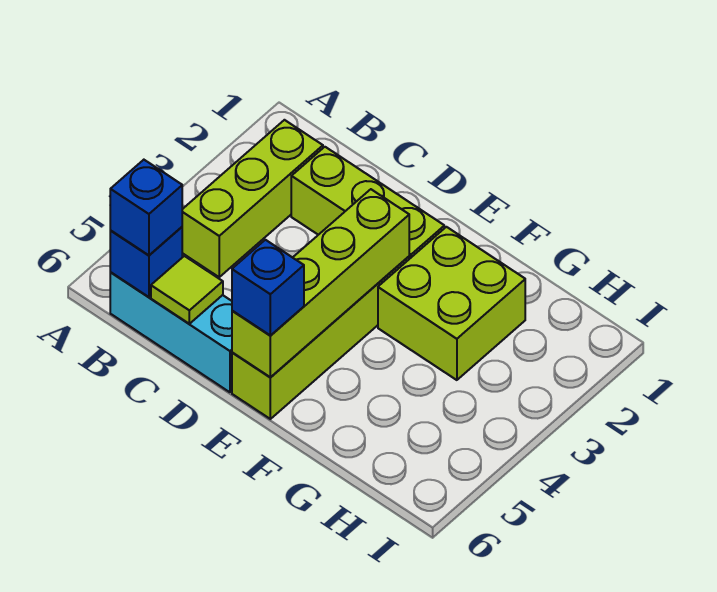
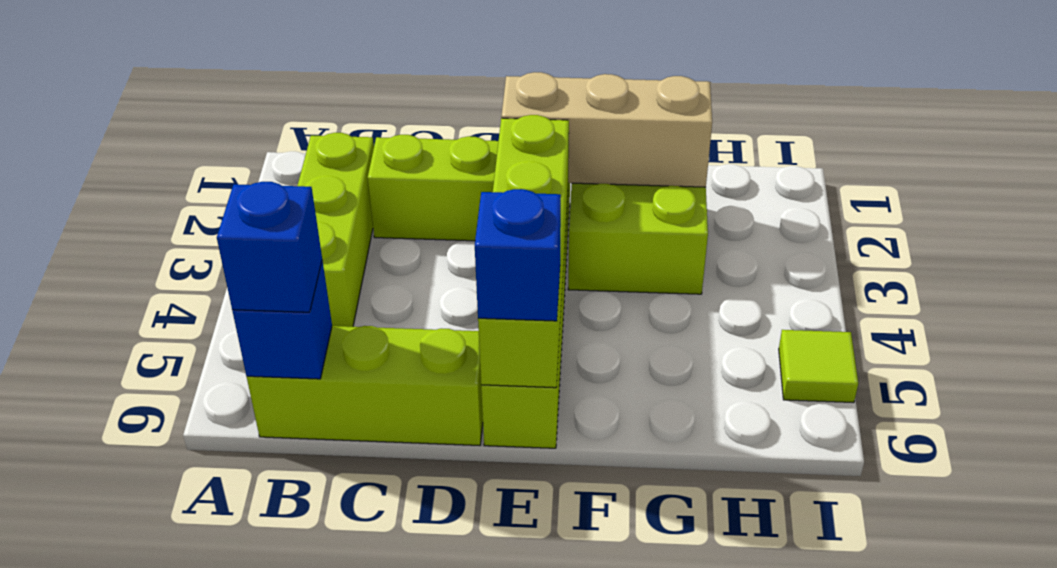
cyan 1x3 brick [110,273,232,392] -> lime 1x3 brick [247,326,483,445]
lime 1x1 tile [151,256,223,324] -> lime 1x1 tile moved to [779,330,858,403]
none -> tan 1x3 brick [501,72,712,187]

